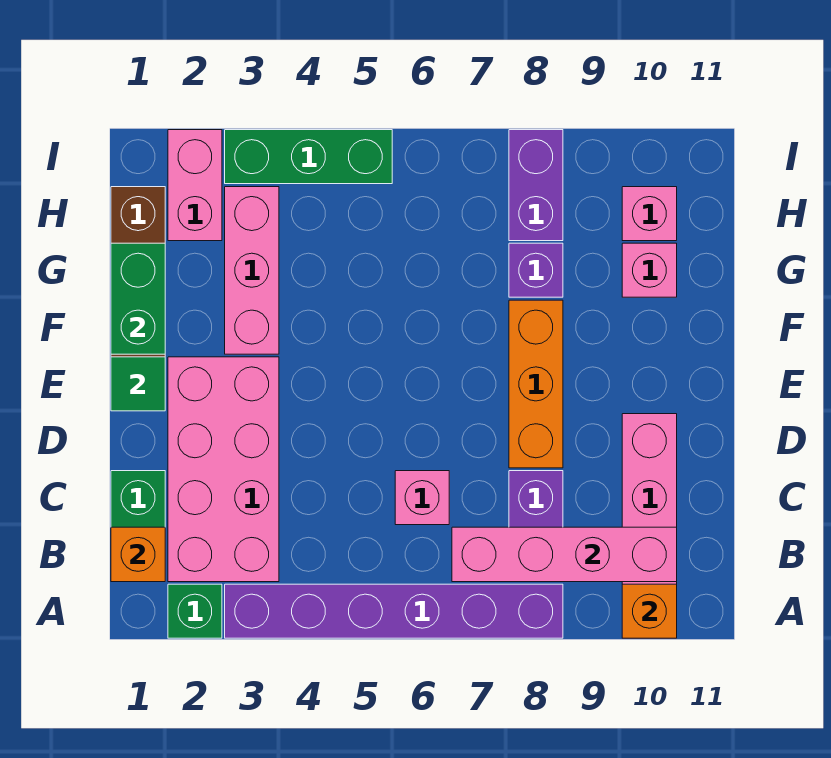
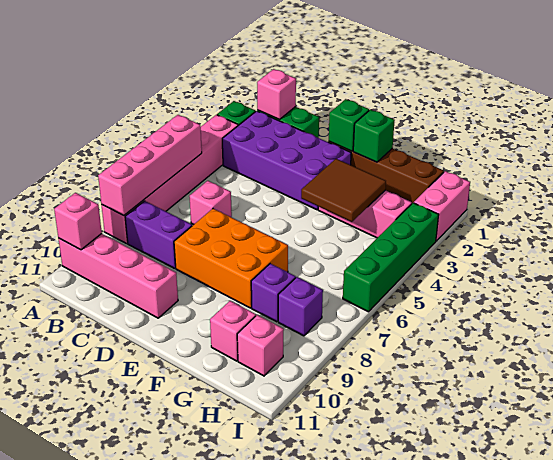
purple 1x6 brick [225,584,563,638] -> pink 1x6 brick [101,115,238,244]
orange 1x1 brick [622,584,677,638] -> pink 1x1 brick [54,193,102,250]
orange 1x1 brick [111,527,165,582] -> pink 1x1 brick [257,69,296,119]
pink 2x4 brick [168,357,279,582] -> purple 2x4 brick [222,111,351,210]
pink 1x4 brick [452,527,677,582] -> pink 1x4 brick moved to [98,115,202,216]
orange 1x3 brick [509,300,563,468] -> orange 2x3 brick [174,209,288,308]
green 1x1 tile [111,357,165,411] -> green 1x1 brick [329,99,369,151]
green 1x2 brick [111,243,165,354] -> green 1x1 brick [353,110,395,162]
none -> brown 2x2 tile [301,159,386,222]
pink 1x2 brick [168,130,222,241] -> pink 1x2 brick turned to [414,171,470,241]
purple 1x2 brick [509,130,563,241] -> purple 1x1 brick [278,277,323,336]
green 1x3 brick [225,130,392,184] -> green 1x4 brick [343,203,439,312]

